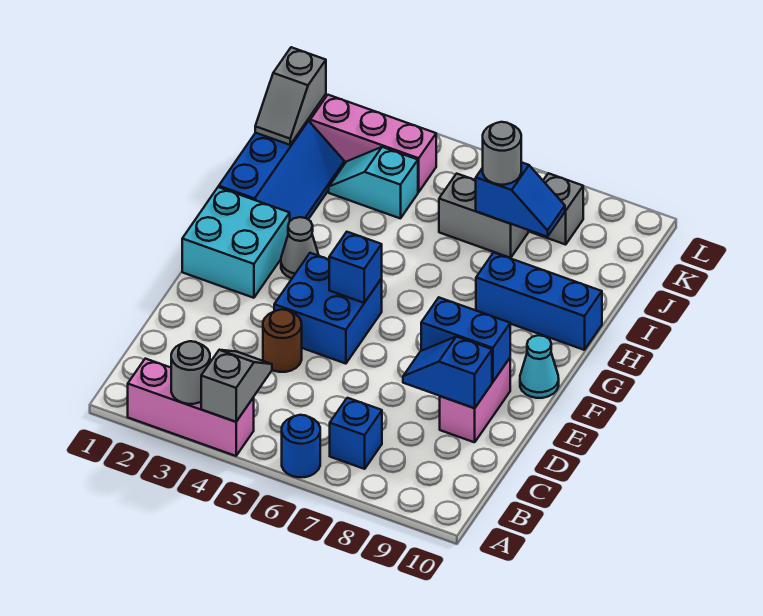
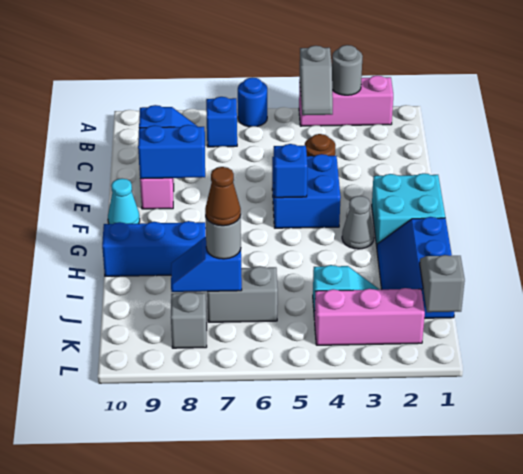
none -> brown 1x1 cone [205,167,241,226]

